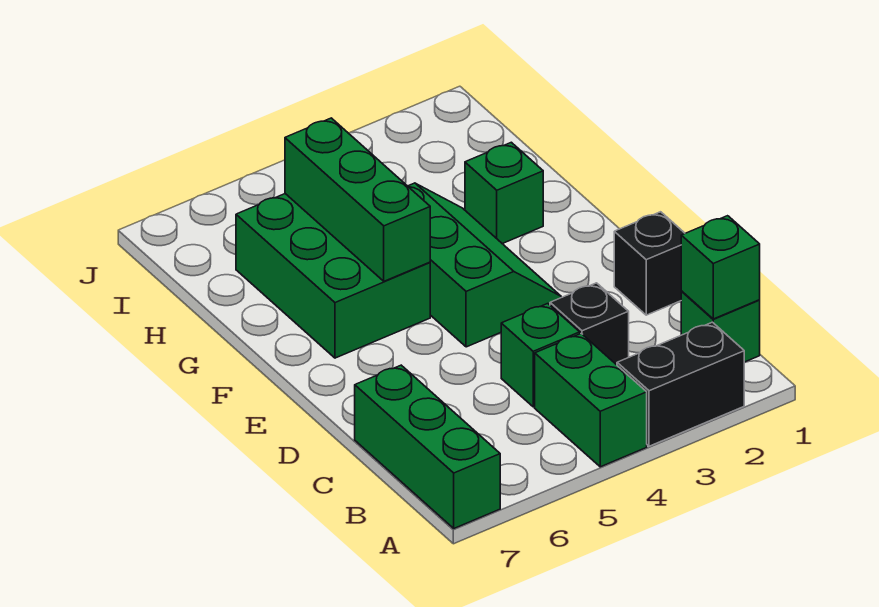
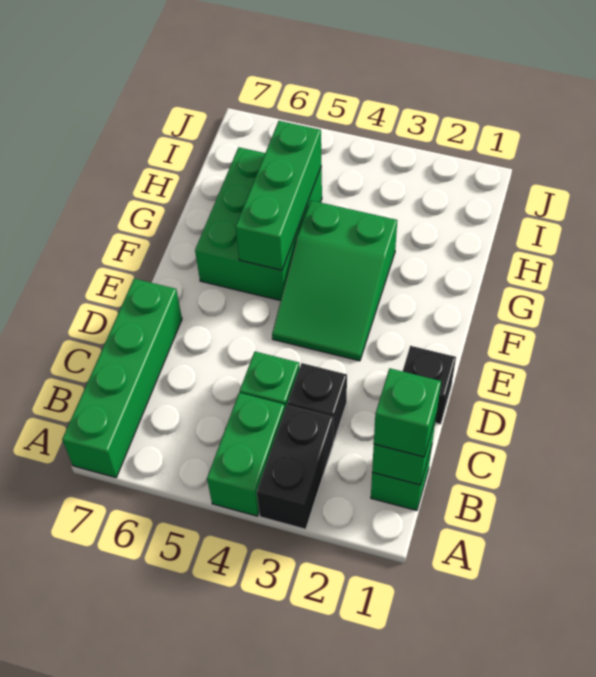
black 1x2 brick [617,322,744,446] -> black 1x2 brick turned to [257,405,333,529]
green 1x3 brick [355,365,500,528] -> green 1x4 brick [62,279,182,478]
green 2x3 slope [408,183,561,347] -> green 2x3 slope turned to [272,201,397,361]
green 1x1 brick [465,142,543,244] -> green 1x1 brick moved to [374,368,441,457]

